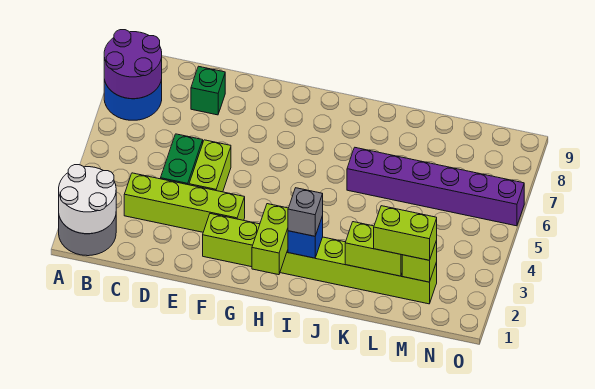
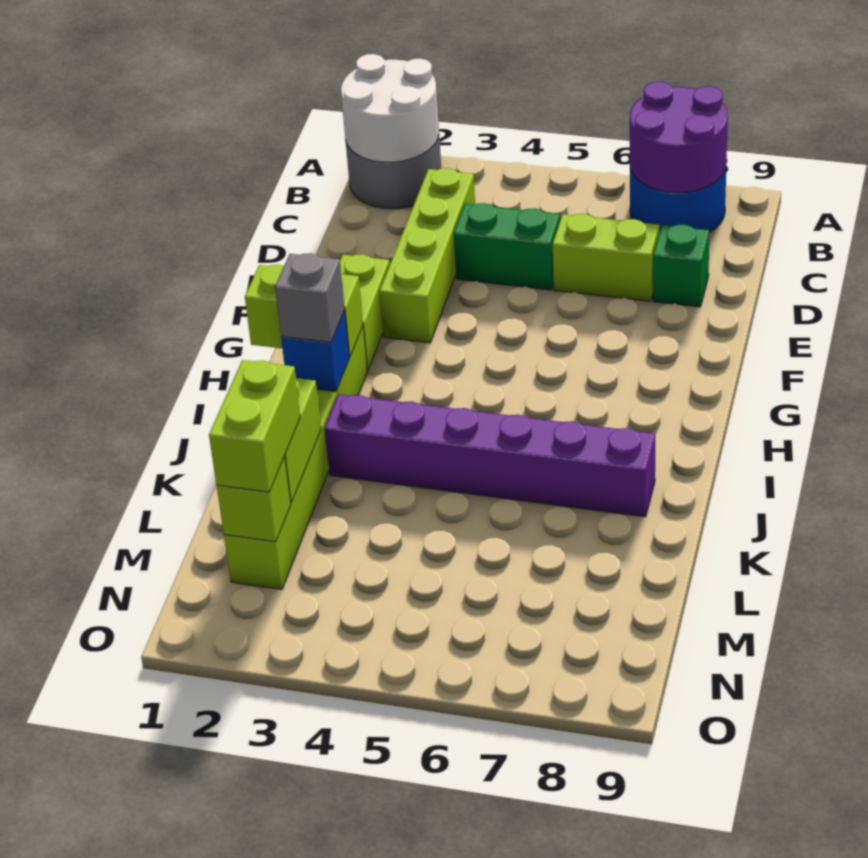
lime 1x2 brick [189,140,231,192] -> lime 1x2 brick moved to [553,214,659,301]
purple 1x6 brick [347,148,524,226] -> purple 1x6 brick turned to [324,394,655,517]

